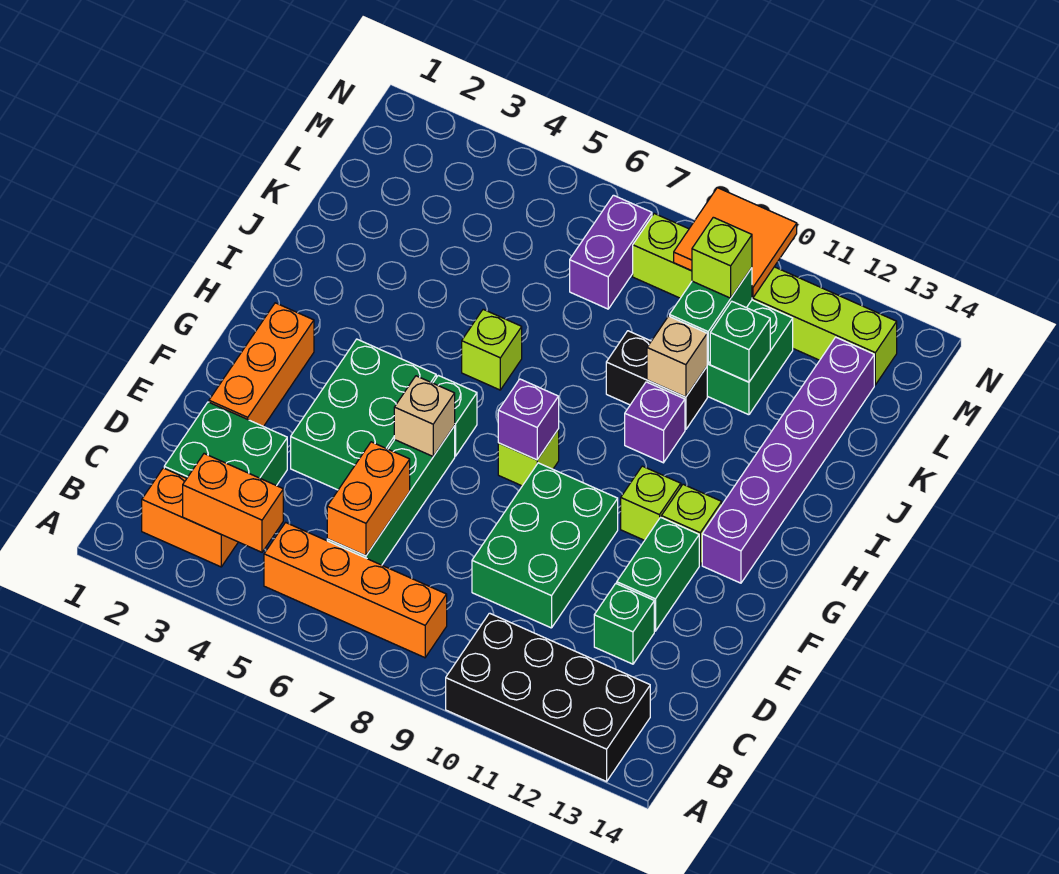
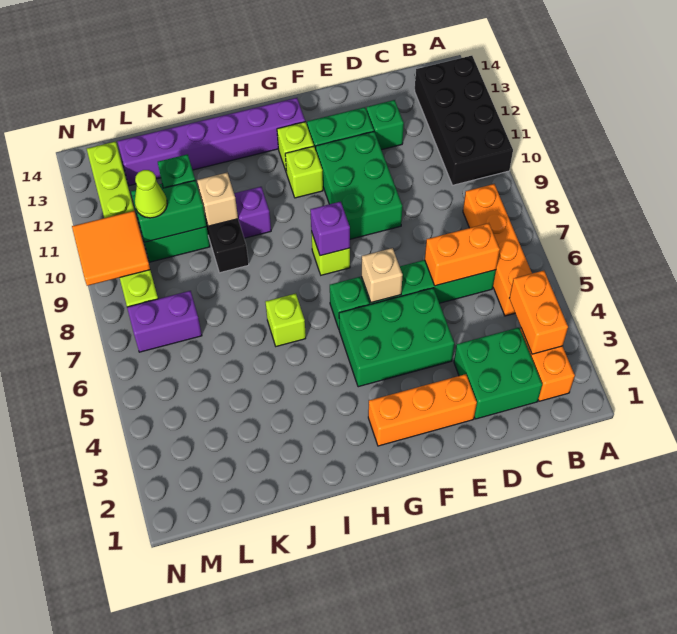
green 2x3 brick [472,463,618,628] -> green 2x3 brick turned to [316,132,402,239]
lime 1x1 brick [692,217,752,298] -> lime 1x1 cone [135,170,167,218]

